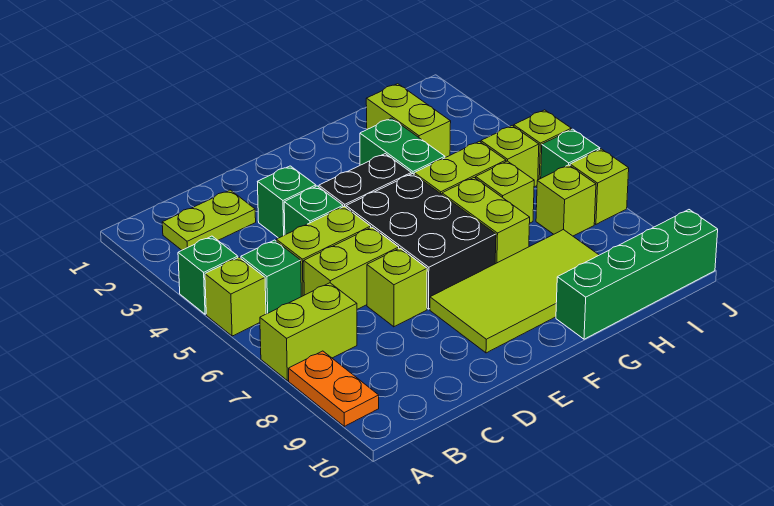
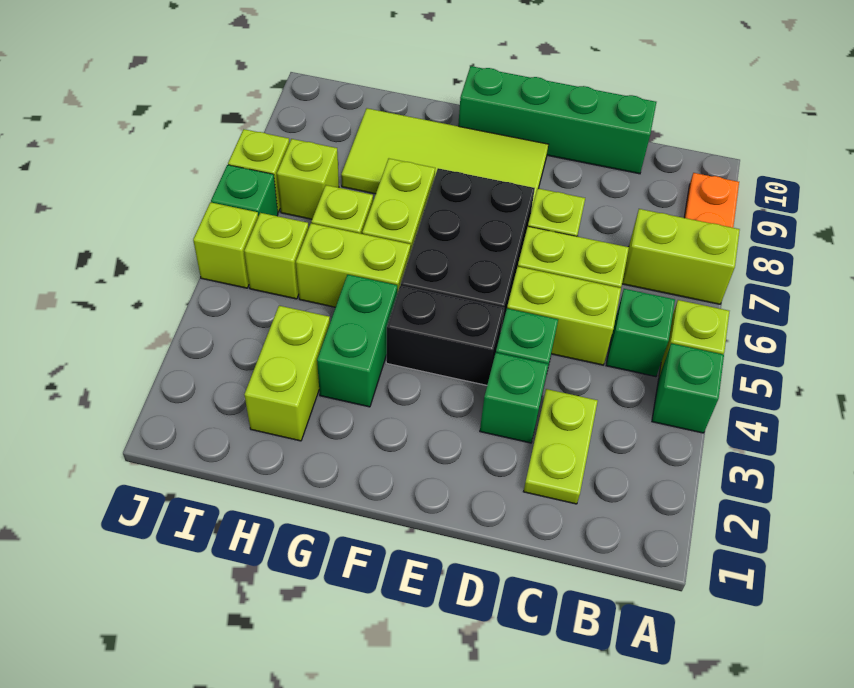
lime 1x2 plate [162,190,256,250] -> lime 1x2 plate turned to [523,389,598,504]
green 1x4 brick [556,210,718,339] -> green 1x4 brick moved to [458,66,656,174]

